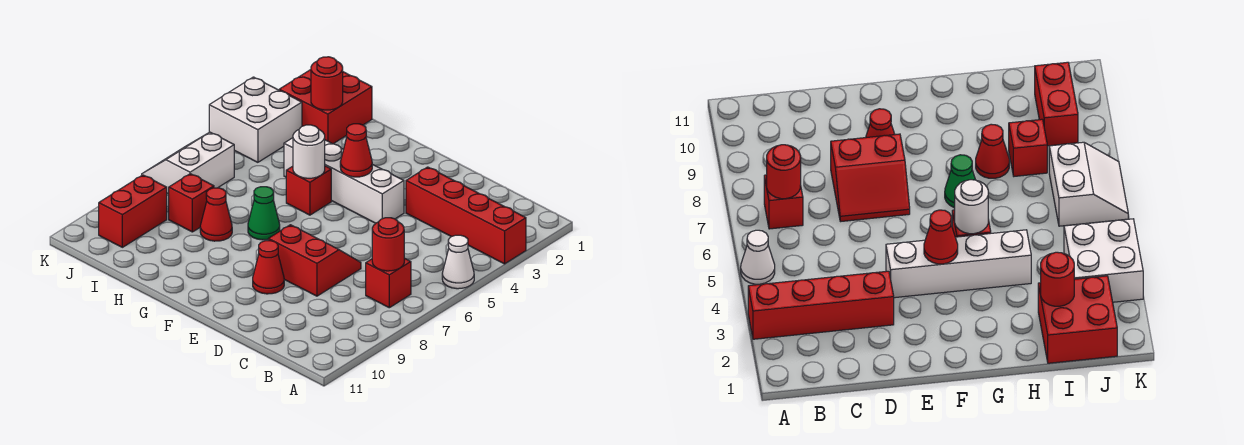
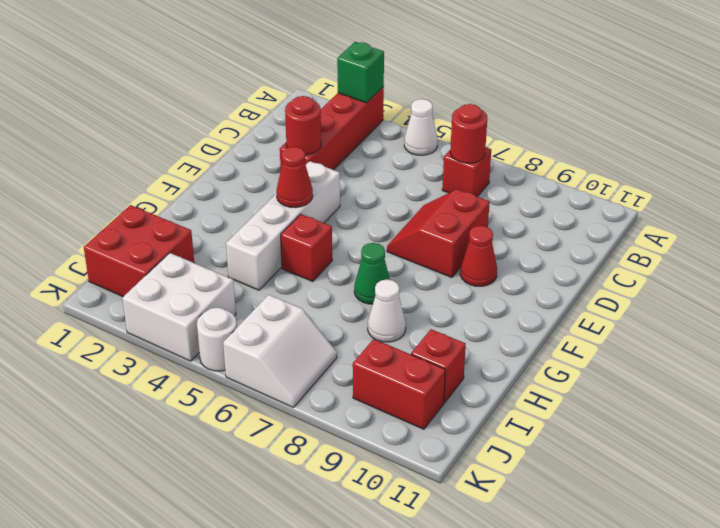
none -> green 1x1 brick [337,42,384,103]
white 1x1 round brick [293,125,325,178] -> white 1x1 round brick moved to [197,308,237,371]
red 1x1 cone [200,188,232,241] -> white 1x1 cone [368,279,406,342]
red 1x1 round brick [311,57,343,110] -> red 1x1 round brick moved to [285,96,321,155]
red 1x1 brick [169,174,214,232] -> red 1x1 brick moved to [411,329,466,403]
white 2x2 slope [142,132,234,194] -> white 2x2 slope turned to [223,295,337,407]

